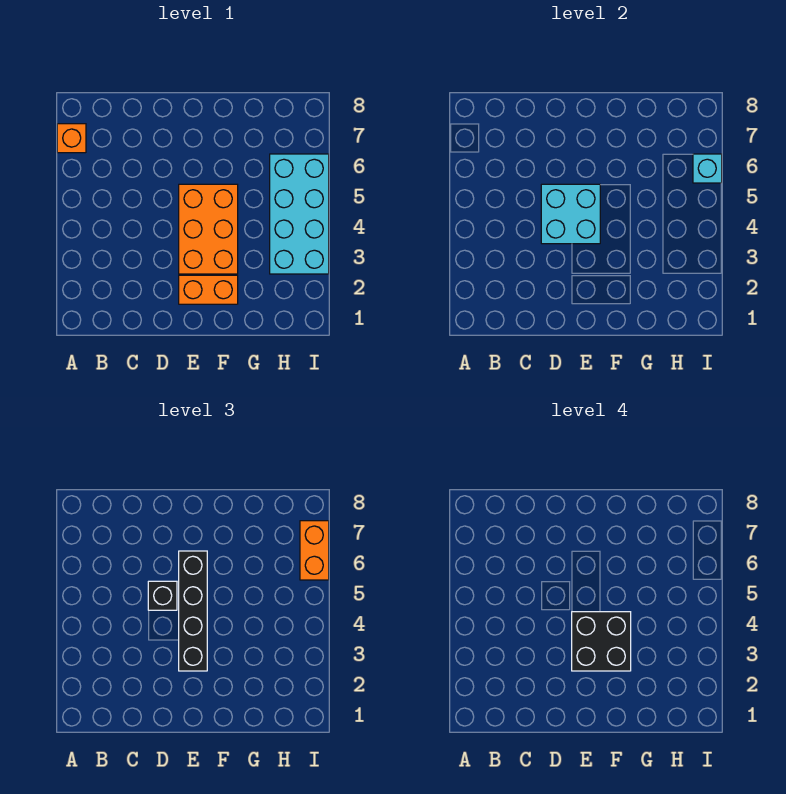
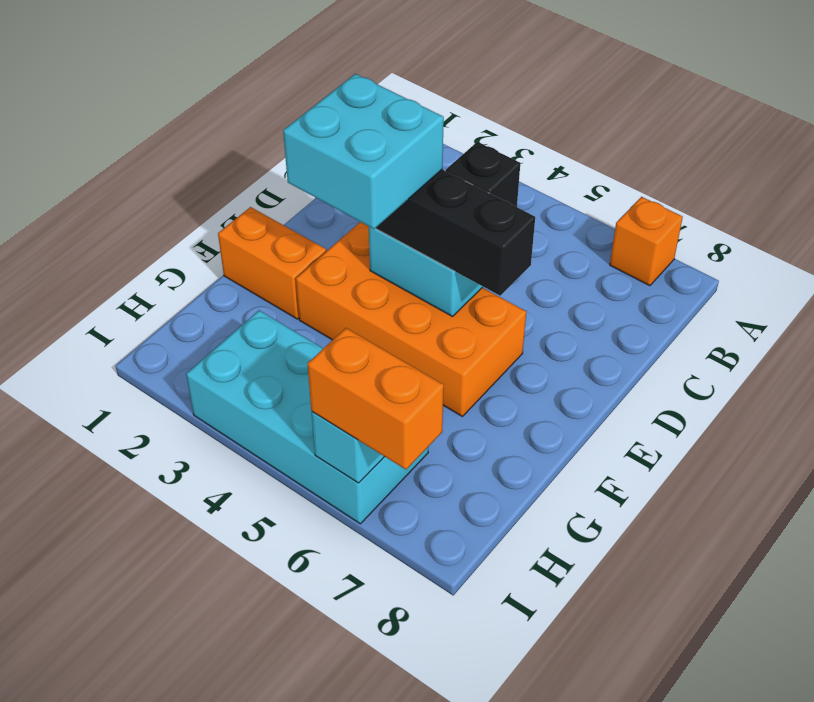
orange 1x2 brick [179,275,238,304] -> orange 1x2 brick turned to [218,207,326,319]
orange 2x3 brick [179,184,238,274] -> orange 2x4 brick [296,222,526,417]
black 2x2 brick [572,612,631,671] -> cyan 2x2 brick [283,74,444,229]

